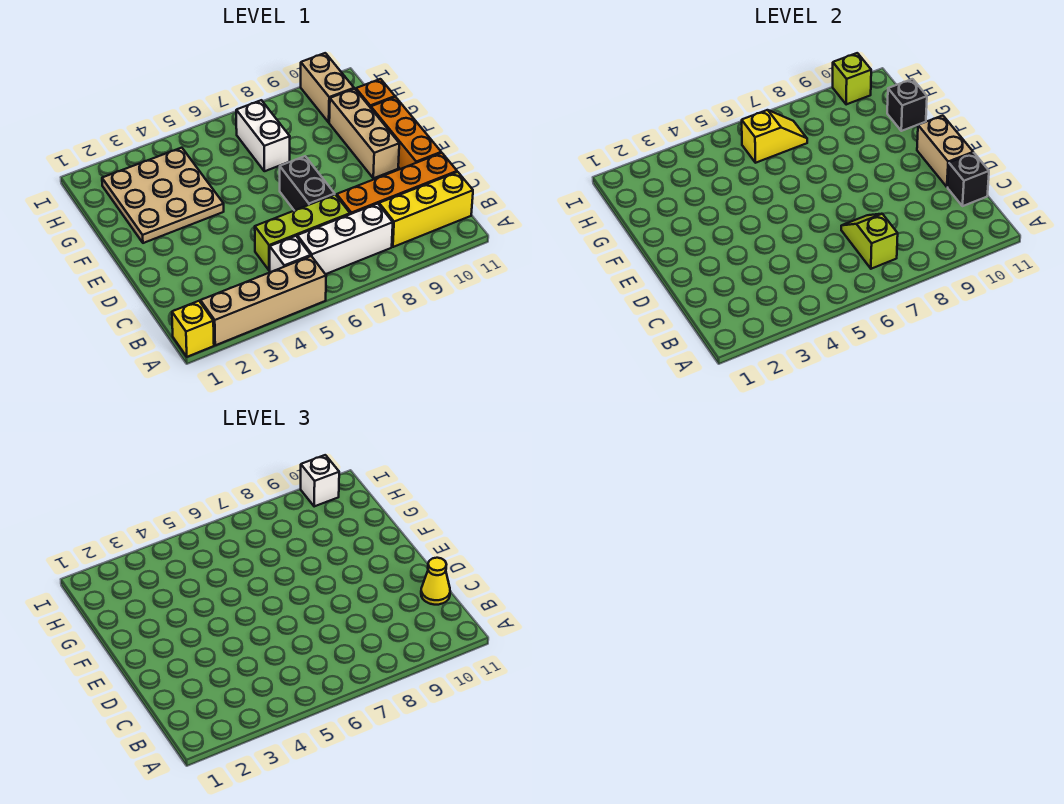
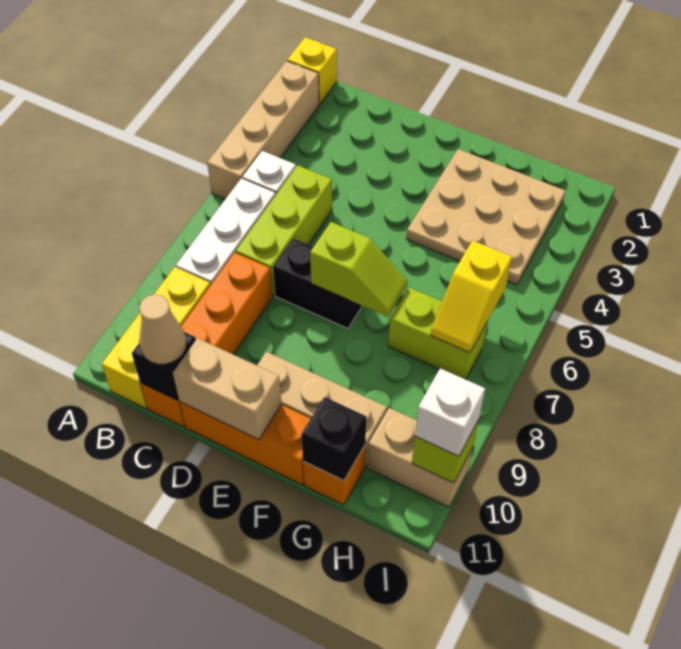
lime 1x2 slope [841,214,898,269] -> lime 1x2 slope moved to [310,222,407,317]
yellow 1x1 cone [421,558,450,605] -> tan 1x1 cone [139,294,187,364]
white 1x2 brick [236,100,290,171] -> lime 1x2 brick [388,288,487,379]

